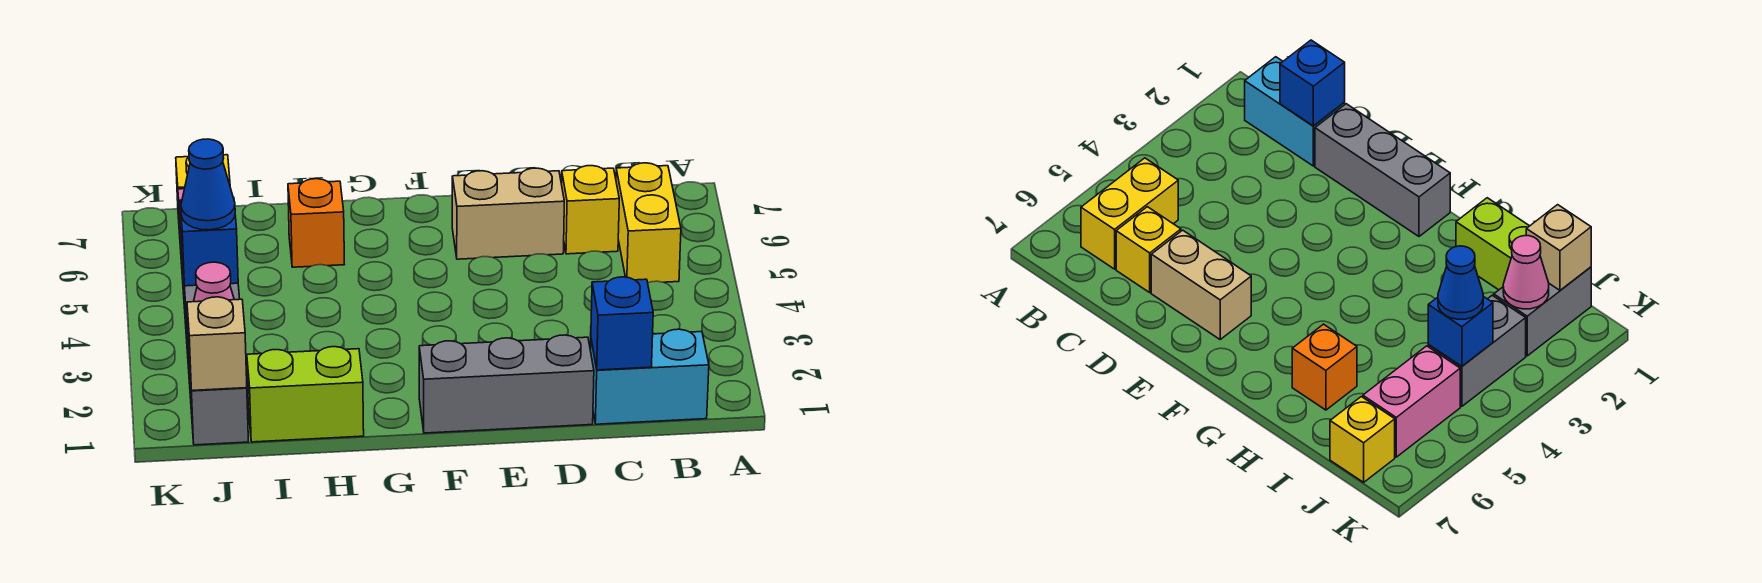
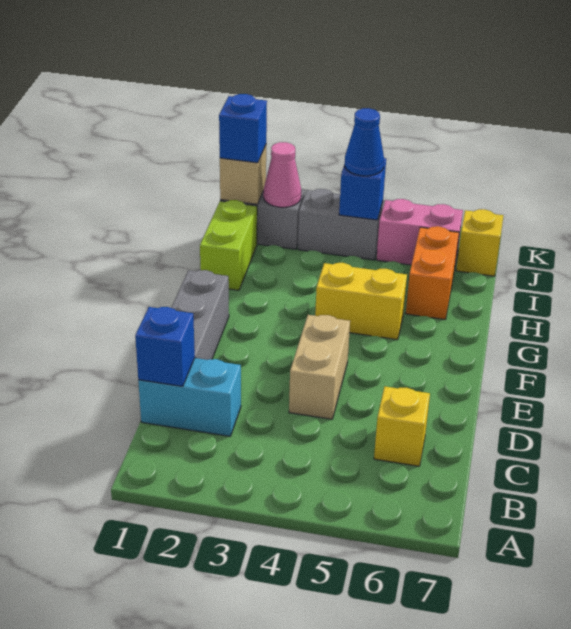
cyan 1x2 brick [591,329,709,424] -> cyan 1x2 brick turned to [138,358,241,436]
yellow 1x2 brick [616,163,681,283] -> yellow 1x2 brick moved to [315,263,407,340]
tan 1x2 brick [452,168,564,259] -> tan 1x2 brick moved to [289,315,350,419]
orange 1x1 brick [288,179,344,267] -> orange 1x2 brick [406,226,459,319]
none -> blue 1x1 brick [219,94,267,163]

